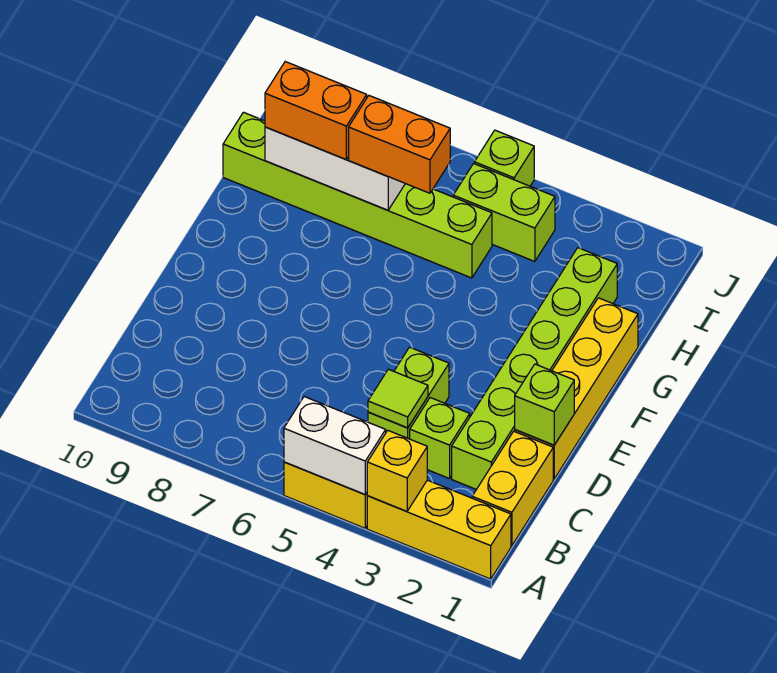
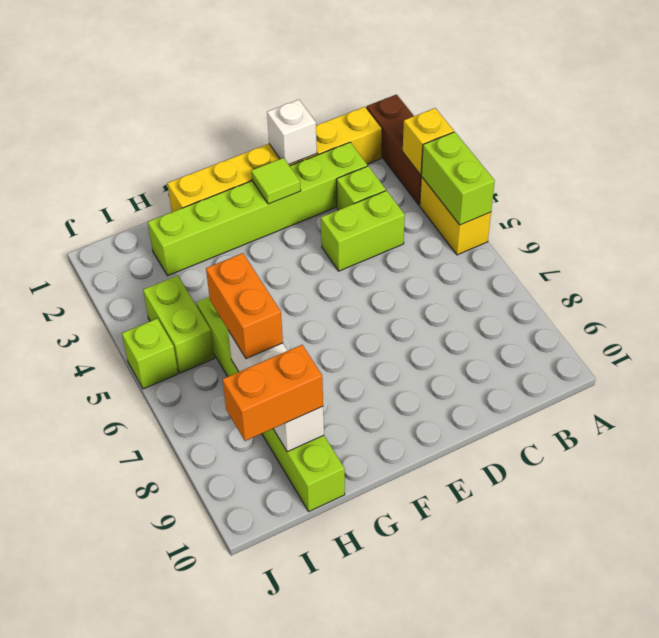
yellow 1x3 brick [367,480,511,579] -> brown 1x3 brick [367,95,421,205]
white 1x2 brick [284,397,386,494] -> lime 1x2 brick [421,132,495,225]
lime 1x1 tile [368,369,428,428] -> lime 1x1 tile moved to [251,158,301,204]
lime 1x1 brick [515,364,574,445] -> white 1x1 brick [267,100,317,164]
orange 1x2 brick [265,62,367,159] -> orange 1x2 brick turned to [223,345,323,441]

